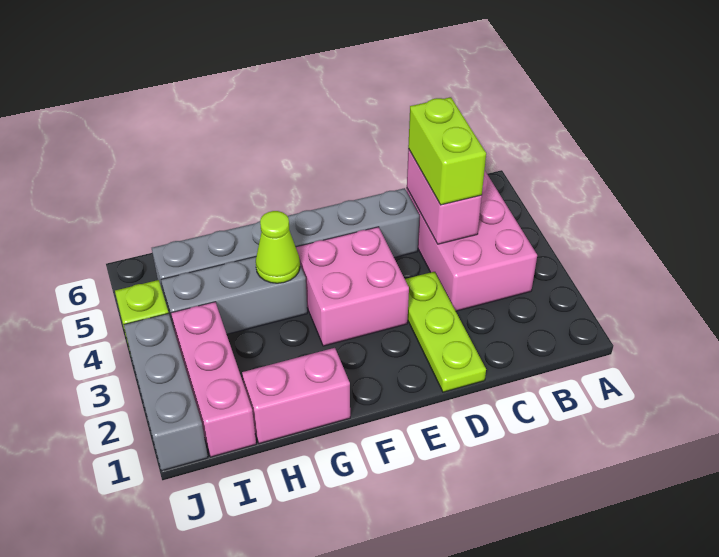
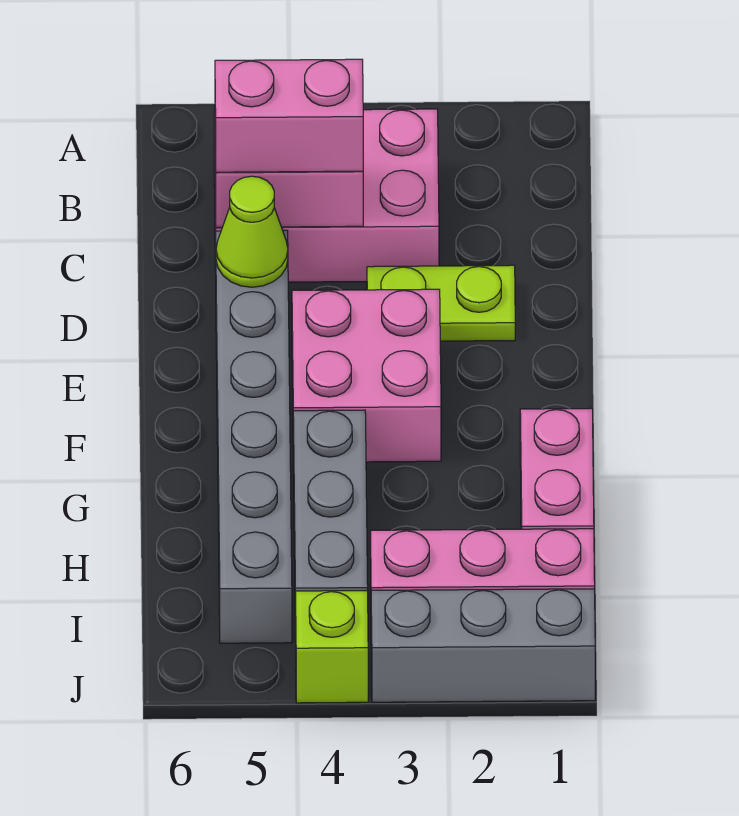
lime 1x2 brick [408,97,486,205] -> pink 1x2 brick [215,59,363,172]
lime 1x3 plate [405,272,486,392] -> lime 1x2 plate [367,265,515,341]
lime 1x1 cone [256,211,300,283] -> lime 1x1 cone moved to [216,176,288,287]

